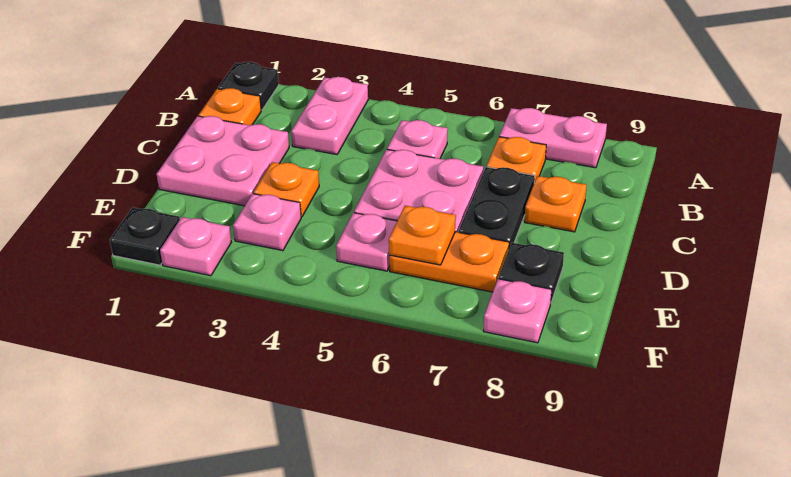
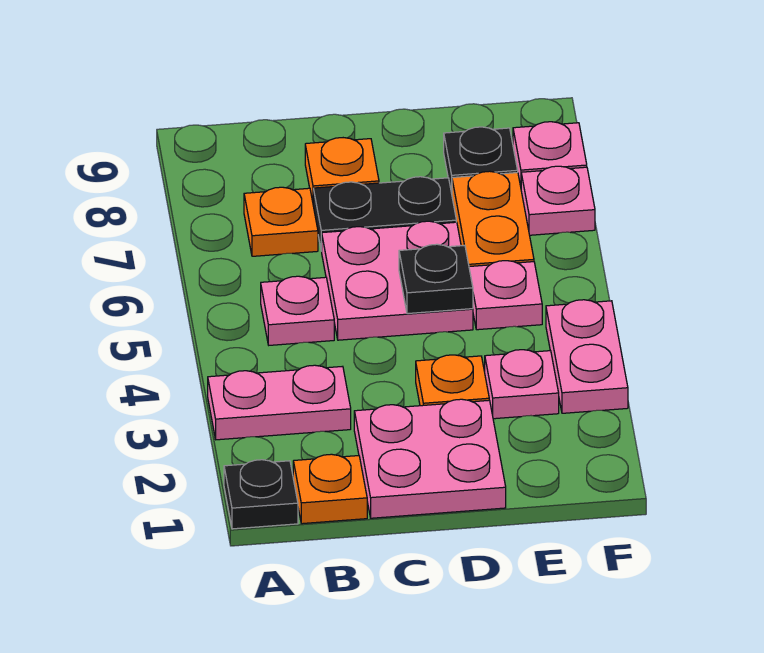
pink 1x2 plate [499,108,607,168] -> pink 1x2 plate moved to [546,300,628,413]
orange 1x1 plate [389,206,456,265] -> none
black 1x1 plate [110,207,180,265] -> black 1x1 plate moved to [399,244,473,314]
pink 1x1 plate [160,217,231,276] -> pink 1x1 plate moved to [521,166,595,235]

